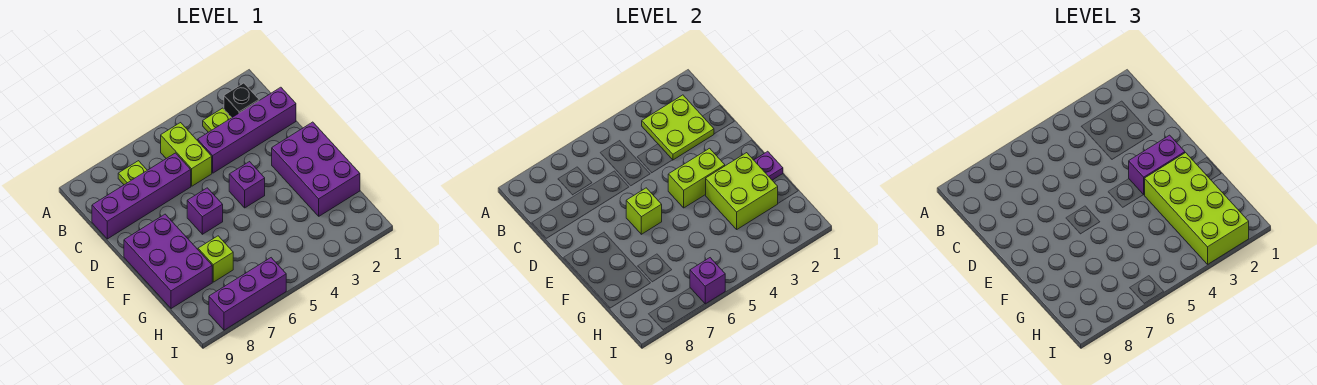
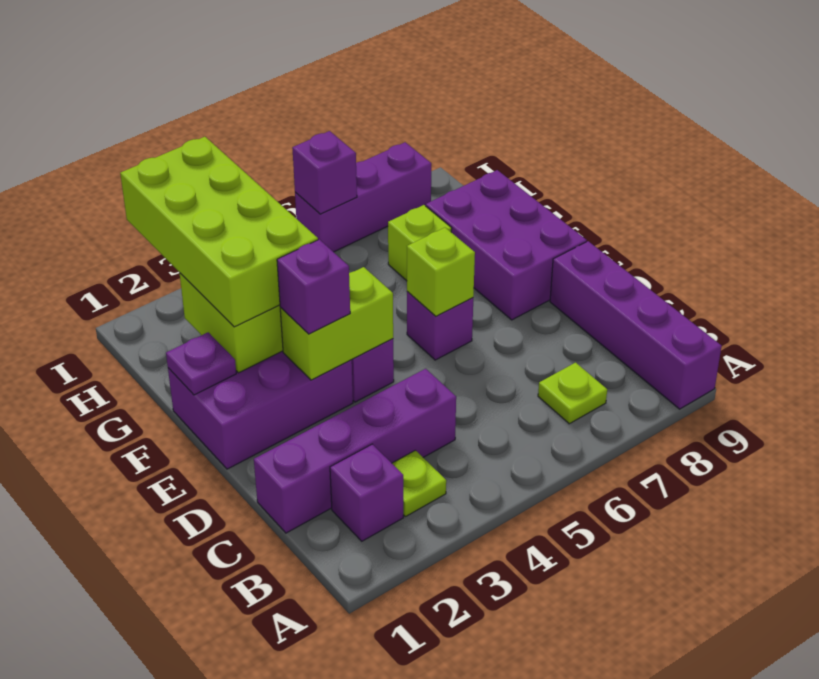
black 1x1 brick [224,83,259,117] -> purple 1x1 brick [330,444,403,541]
lime 2x2 plate [642,95,714,160] -> none
lime 1x2 brick [161,123,212,186] -> none
purple 1x4 brick [92,153,191,239] -> purple 1x4 brick turned to [550,241,722,409]
purple 2x3 brick [272,122,360,216] -> purple 2x3 brick turned to [168,351,353,469]
purple 1x2 brick [1129,135,1185,195] -> purple 1x1 brick [277,239,350,334]

